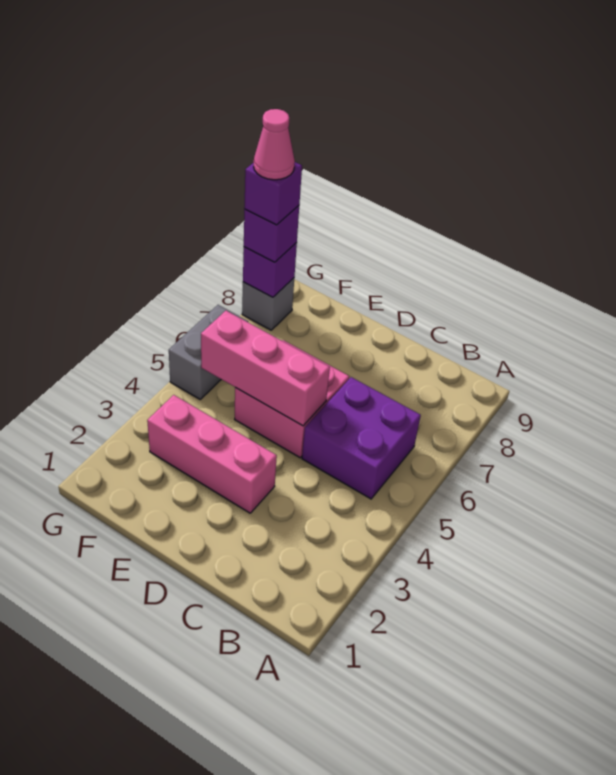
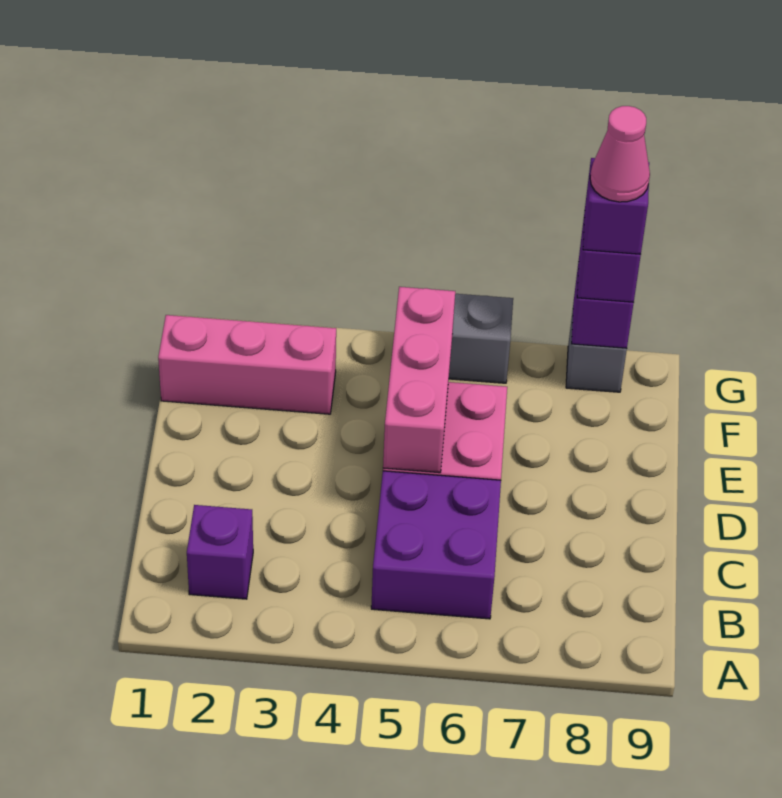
none -> purple 1x1 brick [187,505,253,599]
pink 1x3 brick [147,395,277,513] -> pink 1x3 brick turned to [158,315,336,414]

